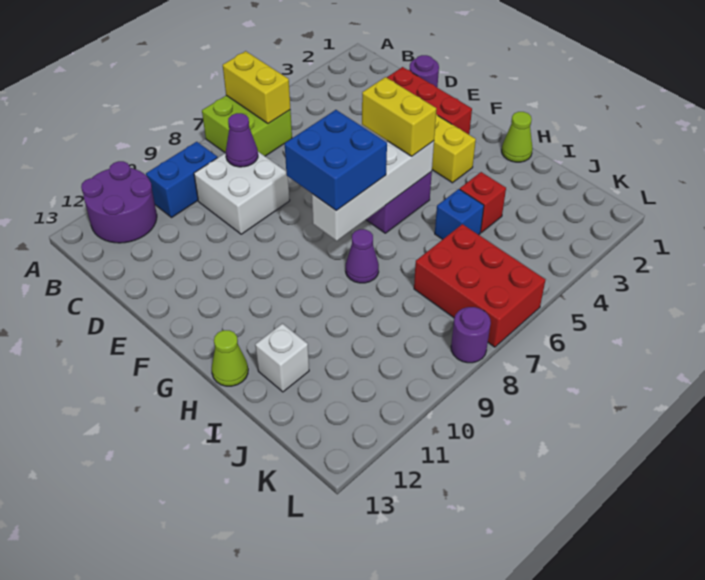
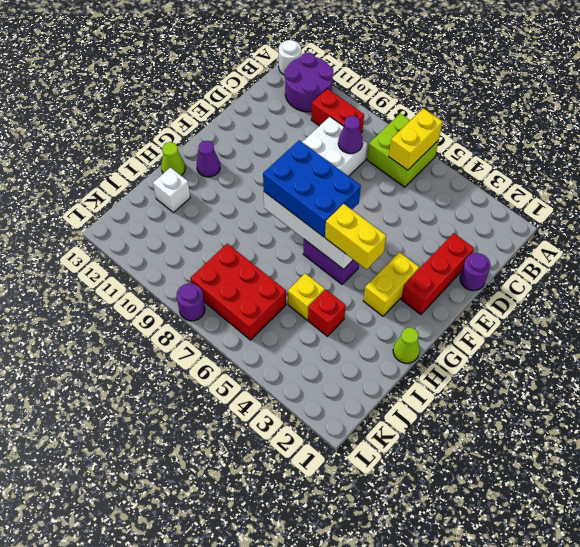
none -> white 1x1 round brick [279,40,301,75]
blue 1x2 brick [146,142,218,217] -> red 1x2 brick [311,89,364,133]
yellow 1x2 brick [362,77,437,156] -> yellow 1x2 brick turned to [325,204,386,269]
blue 2x2 brick [285,110,387,211] -> blue 2x3 brick [263,140,361,237]
purple 1x1 cone [346,229,379,283] -> purple 1x1 cone moved to [197,141,220,177]
blue 1x1 brick [435,189,484,239] -> yellow 1x1 brick [288,273,325,320]
red 2x3 brick [414,224,546,347] -> red 2x3 brick turned to [191,244,286,340]

